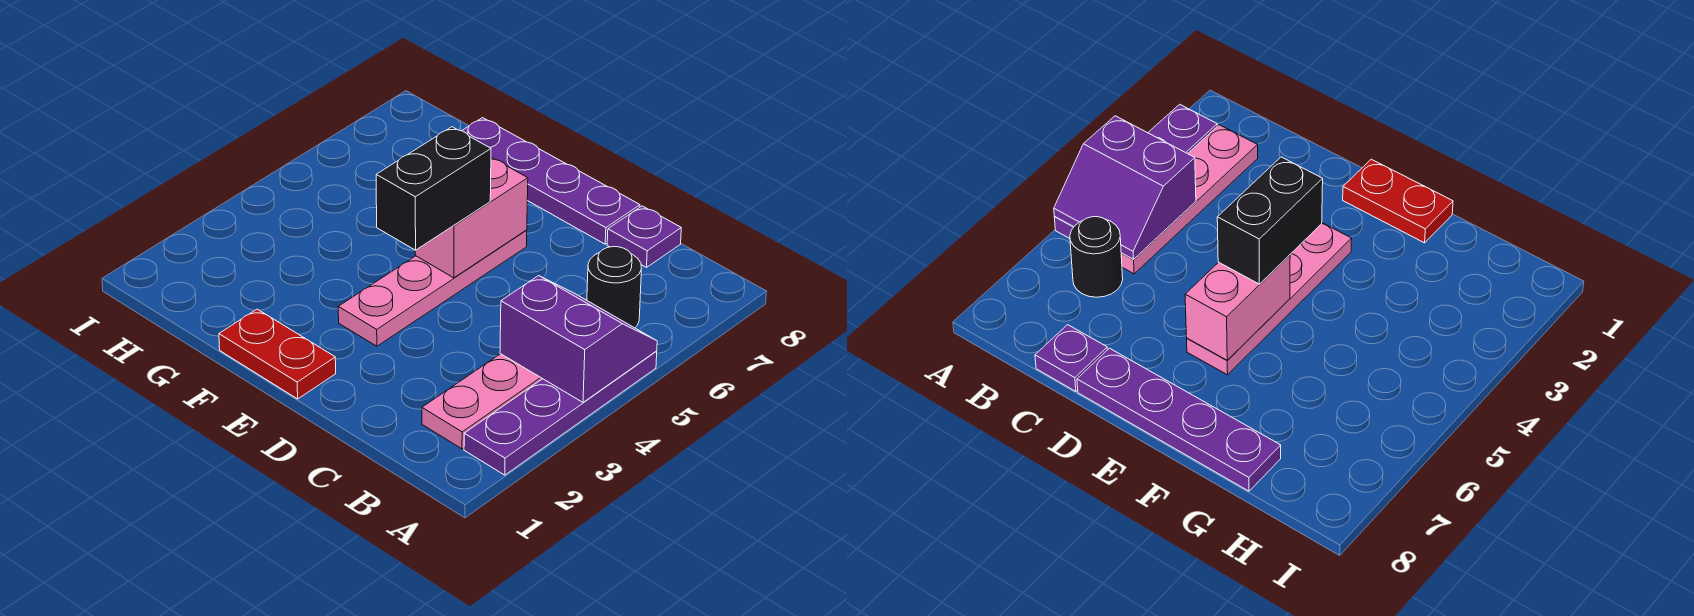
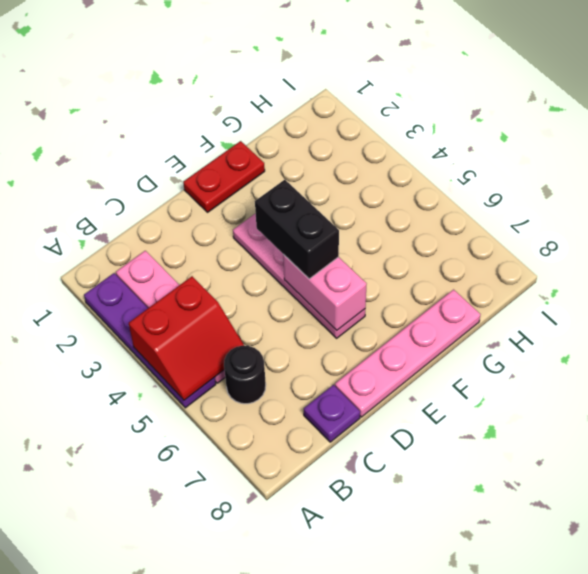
purple 2x2 slope [500,276,657,402] -> red 2x2 slope [129,276,244,400]
purple 1x4 plate [462,118,640,244] -> pink 1x4 plate [335,290,480,417]

